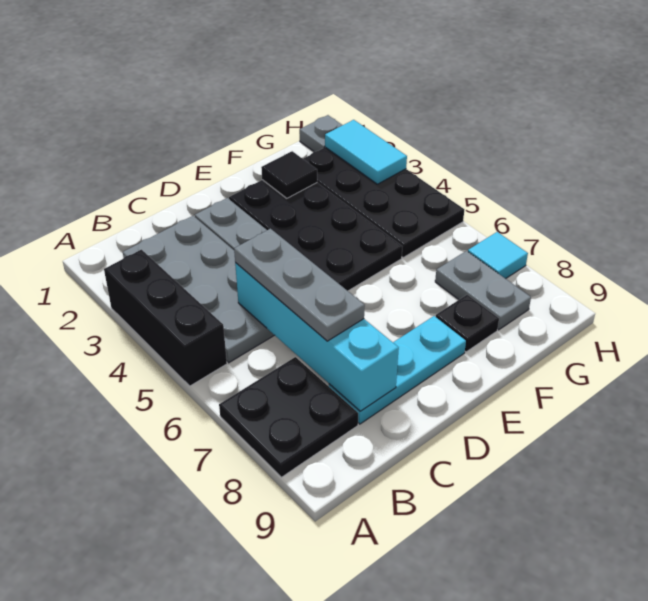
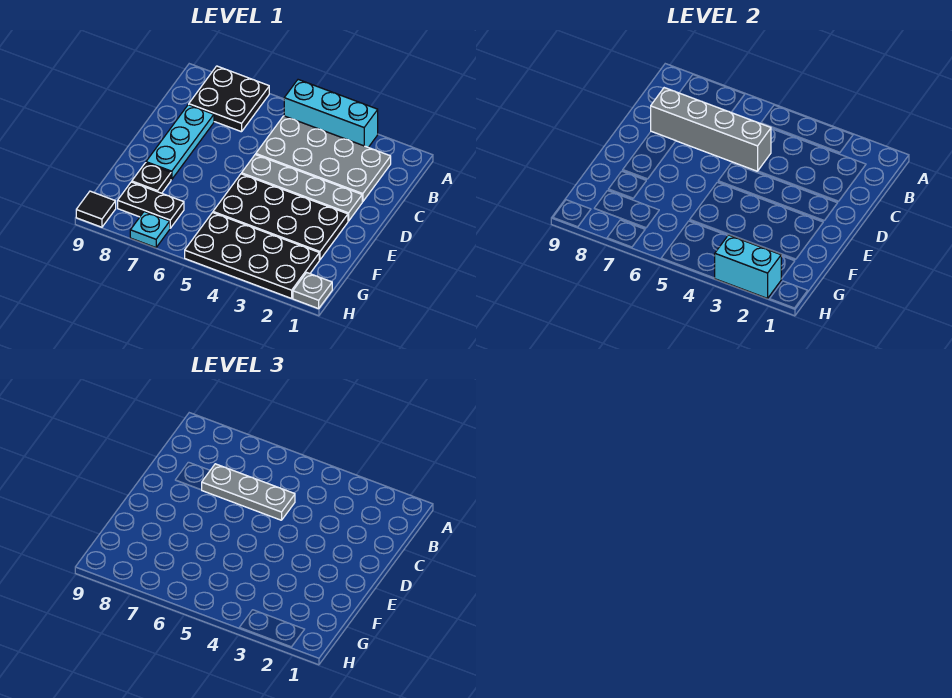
black 1x3 brick [104,250,227,386] -> cyan 1x3 brick [284,80,378,147]
cyan 1x4 brick [235,263,399,411] -> grey 1x4 brick [651,88,771,171]
black 1x1 tile [261,151,317,198] -> black 1x1 tile moved to [76,191,116,227]
grey 1x2 plate [435,251,531,330] -> black 1x2 plate [118,182,184,228]
cyan 1x2 tile [325,120,407,184] -> cyan 1x2 brick [715,235,781,298]
cyan 1x1 tile [468,232,528,279] -> cyan 1x1 plate [130,212,170,248]

